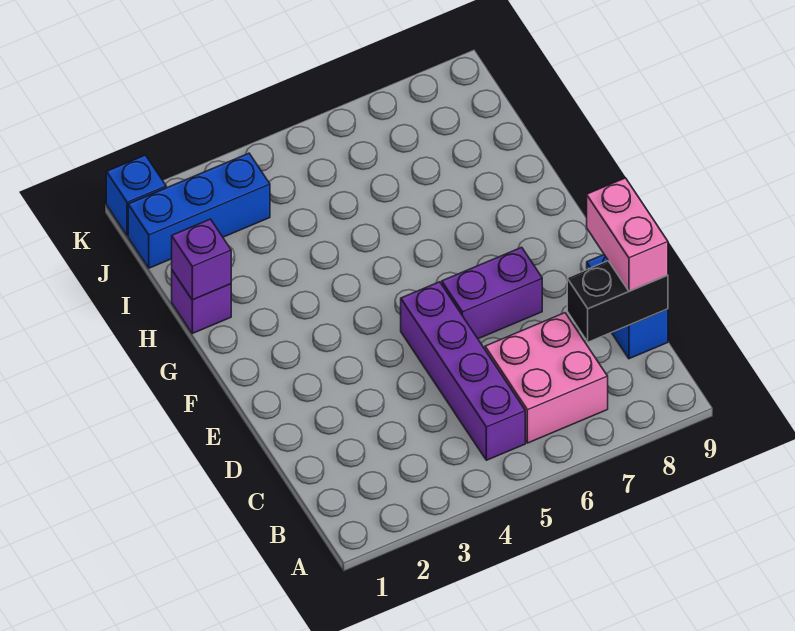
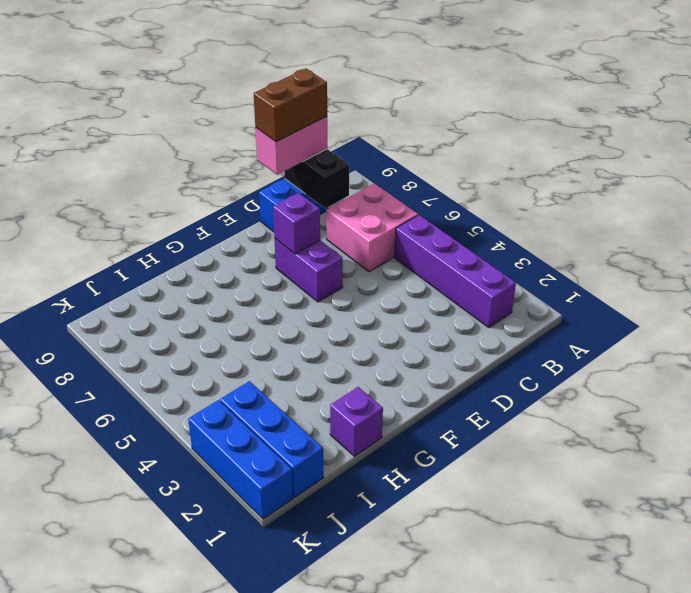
purple 1x4 brick [401,282,525,460] -> purple 1x4 brick turned to [395,215,516,328]
none -> brown 1x2 brick [254,69,327,142]
purple 1x1 brick [172,219,231,300] -> purple 1x1 brick moved to [273,193,320,254]
blue 1x1 brick [106,155,166,236] -> blue 1x3 brick [188,400,293,519]

